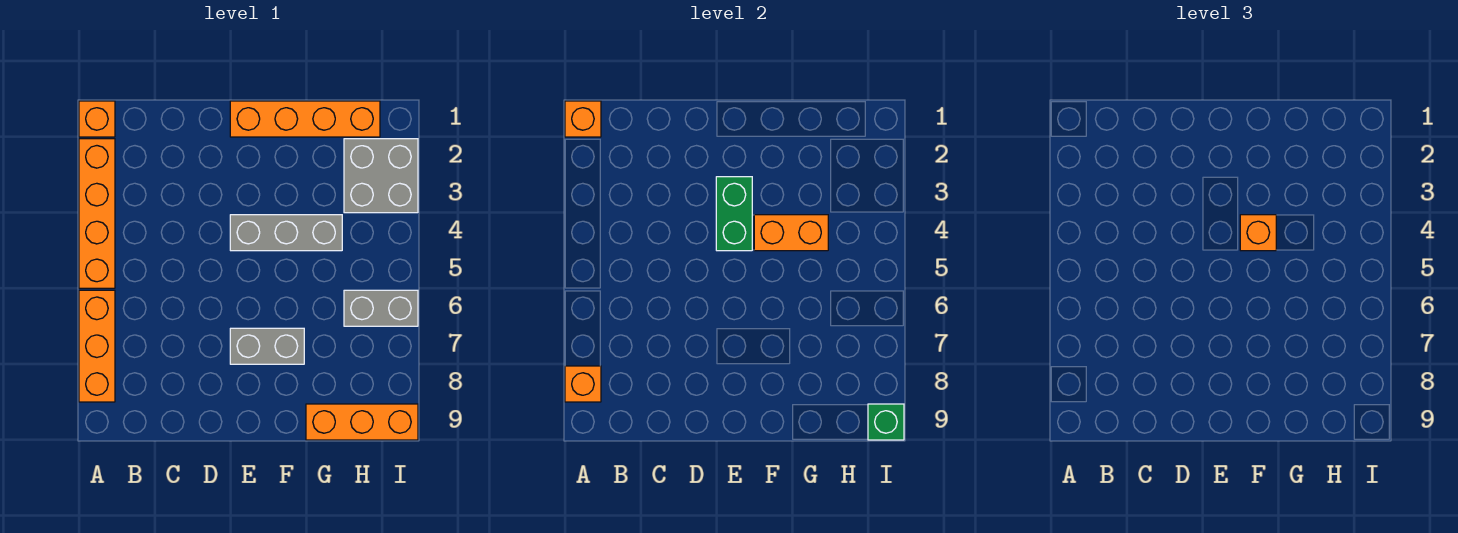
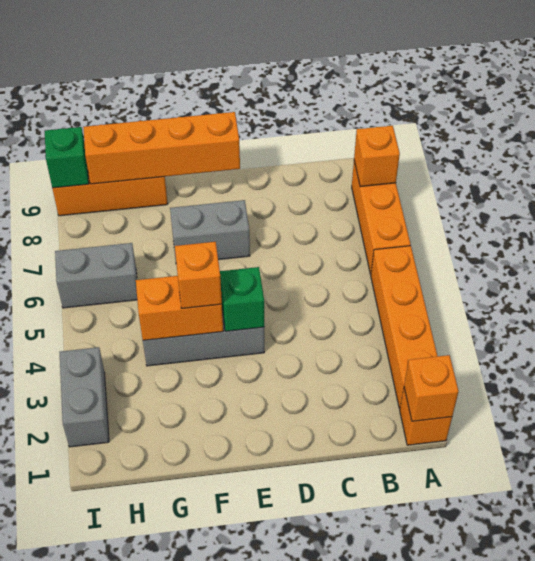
orange 1x4 brick [230,101,380,137] -> orange 1x4 brick moved to [83,112,240,184]
green 1x2 brick [716,177,752,251] -> green 1x1 brick [220,267,264,331]
grey 2x2 brick [344,139,418,213] -> grey 1x2 brick [60,347,109,447]

